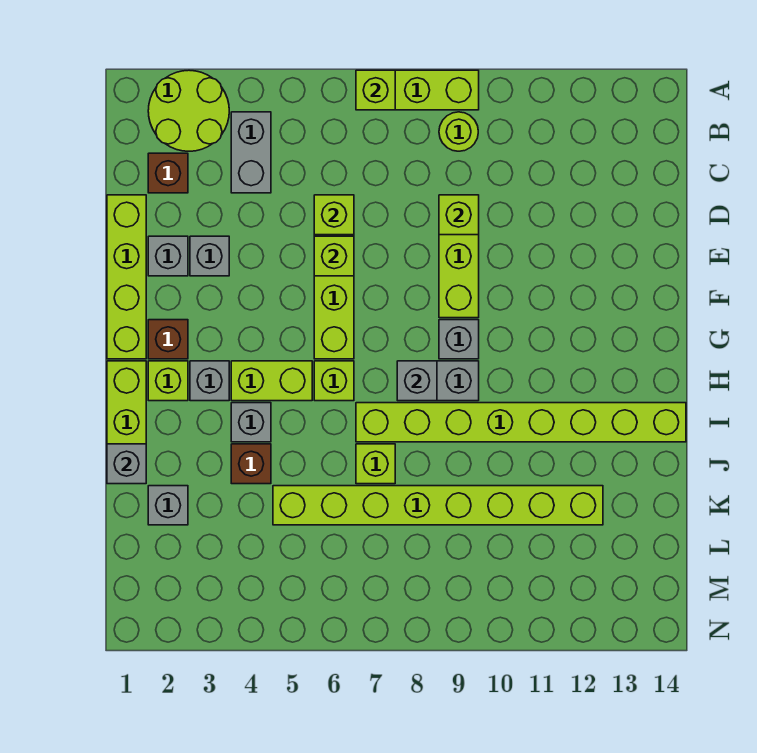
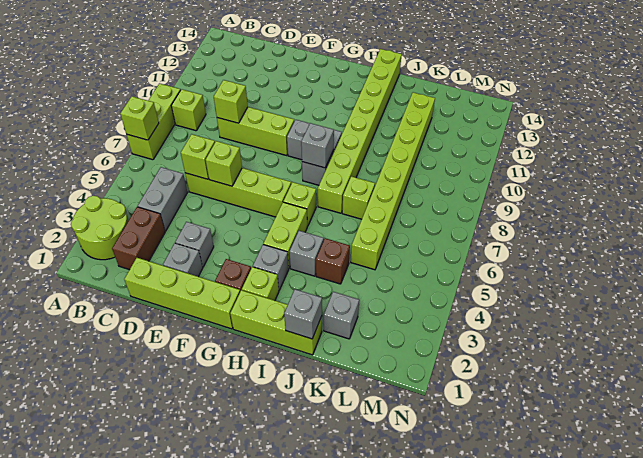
grey 1x2 brick [231,112,271,193] -> grey 1x2 brick turned to [138,167,187,231]
lime 1x1 round brick [439,112,478,151] -> lime 1x1 brick [171,89,206,131]
brown 1x1 brick [148,153,188,193] -> brown 1x2 brick [112,207,165,270]

